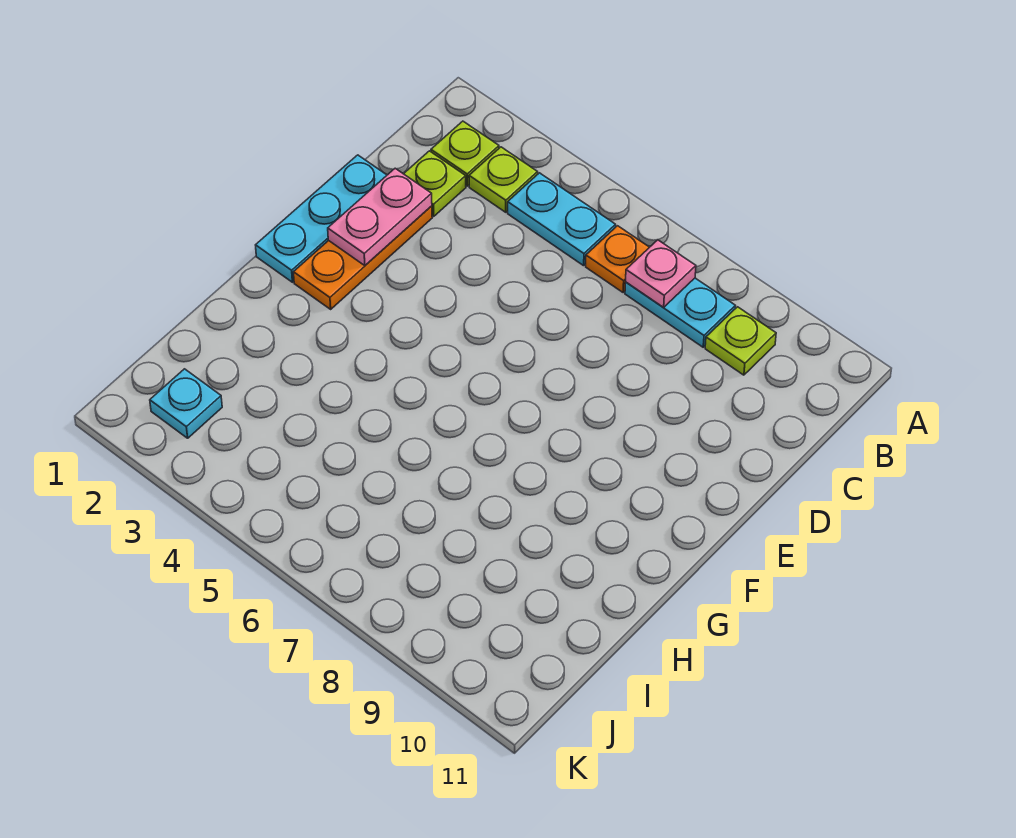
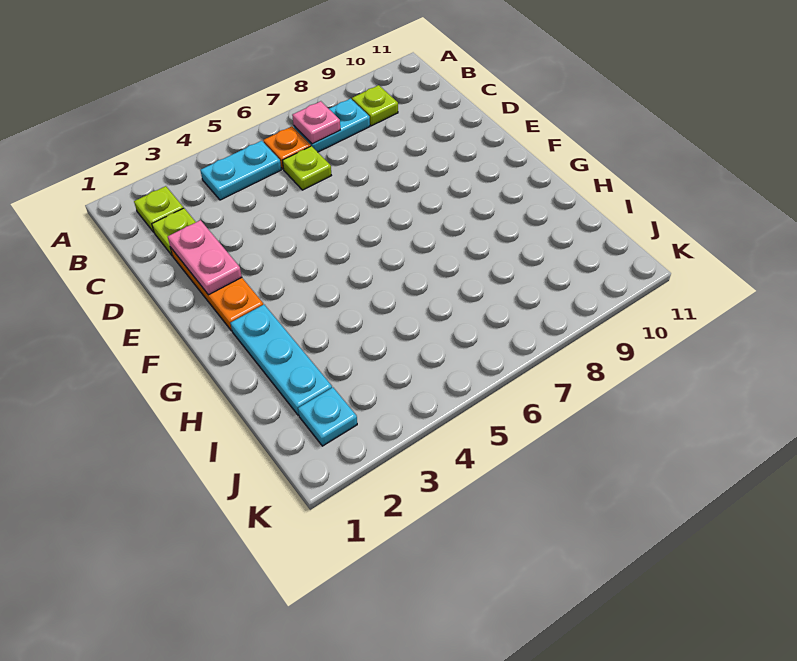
lime 1x1 plate [469,147,538,212] -> lime 1x1 plate moved to [283,146,331,190]
cyan 1x3 plate [256,155,387,282] -> cyan 1x3 plate moved to [230,304,332,415]

